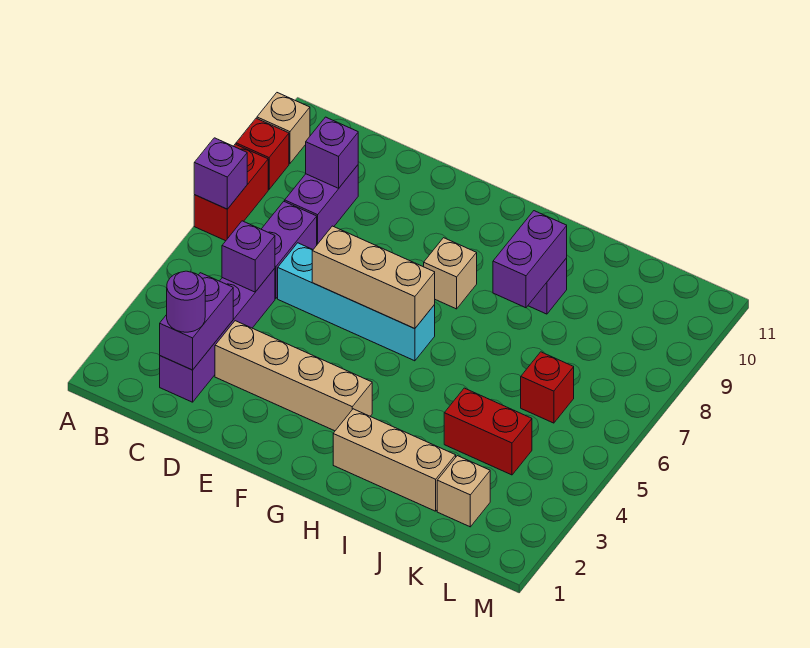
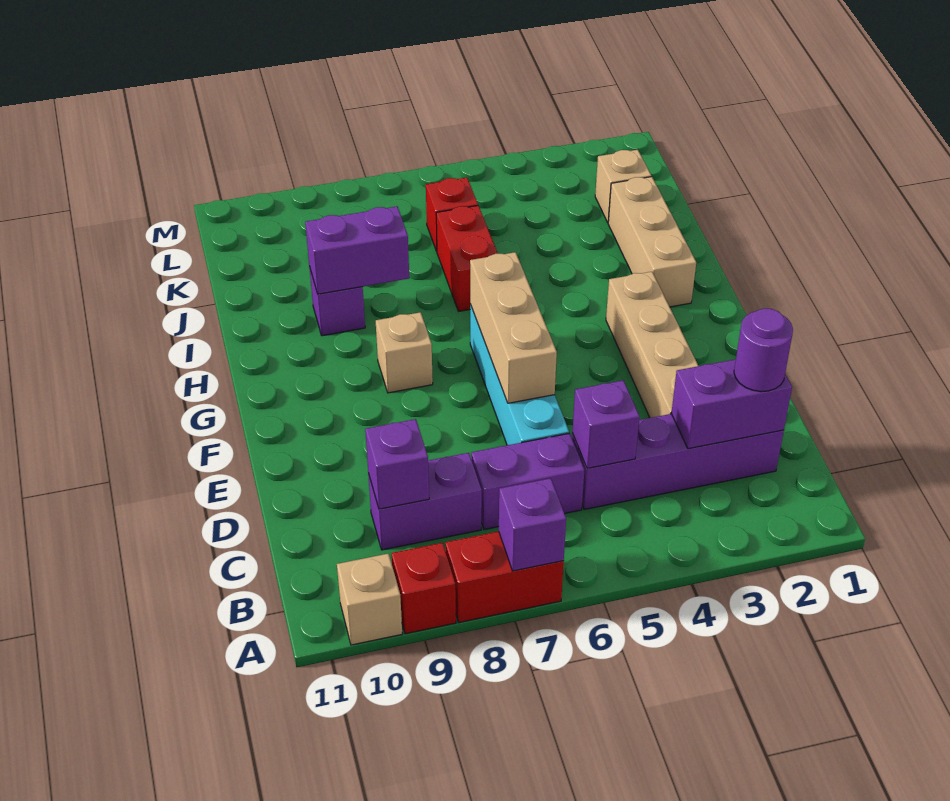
red 1x2 brick [444,388,532,475] -> red 1x2 brick moved to [436,206,498,311]

